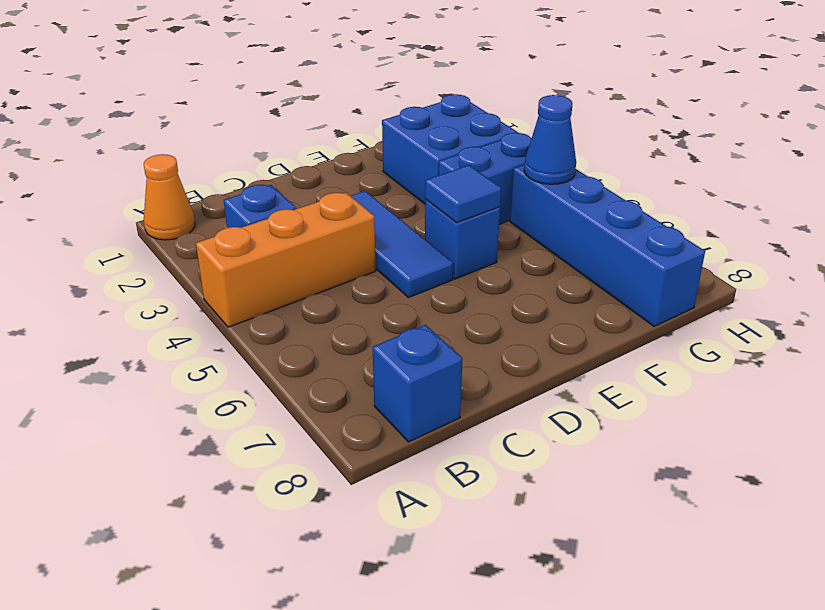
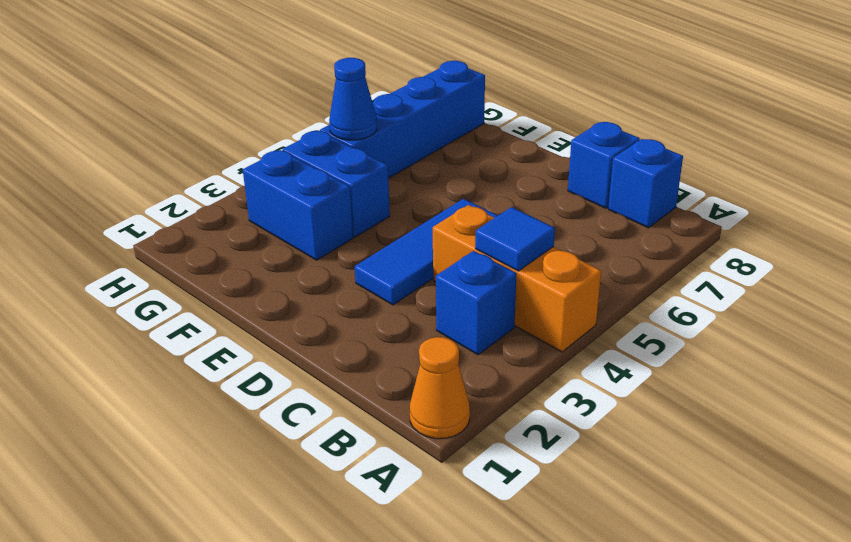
blue 1x1 brick [425,200,500,279] -> blue 1x1 brick moved to [568,122,640,208]
blue 1x1 tile [425,165,501,223] -> blue 1x1 tile moved to [475,207,555,271]
blue 2x2 brick [382,94,518,204] -> blue 1x2 brick [243,150,353,260]

